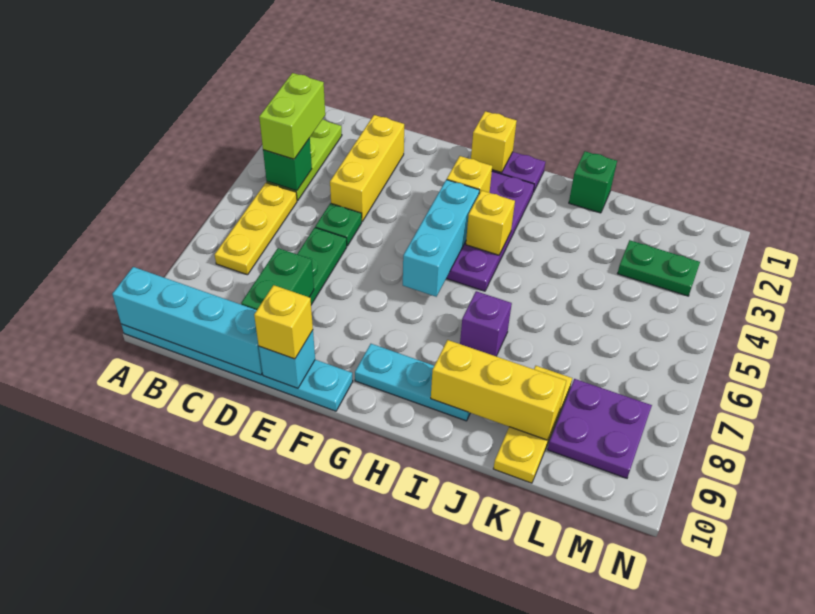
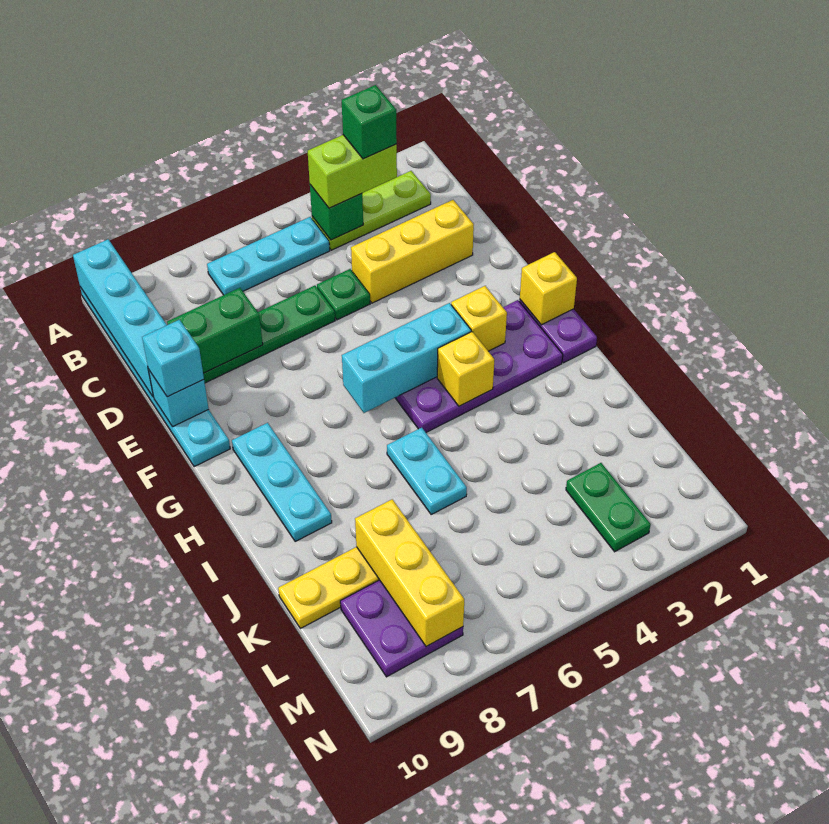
yellow 1x3 plate [215,183,297,275] -> cyan 1x3 plate [207,217,330,295]
yellow 1x1 brick [254,285,313,359] -> cyan 1x1 brick [142,320,204,397]
none -> cyan 1x2 plate [387,428,467,514]
purple 1x1 brick [460,291,512,356] -> none
yellow 1x3 brick [431,340,566,440] -> yellow 1x3 brick moved to [355,499,464,647]
green 1x1 brick [569,151,617,213] -> green 1x1 brick moved to [342,85,397,159]

